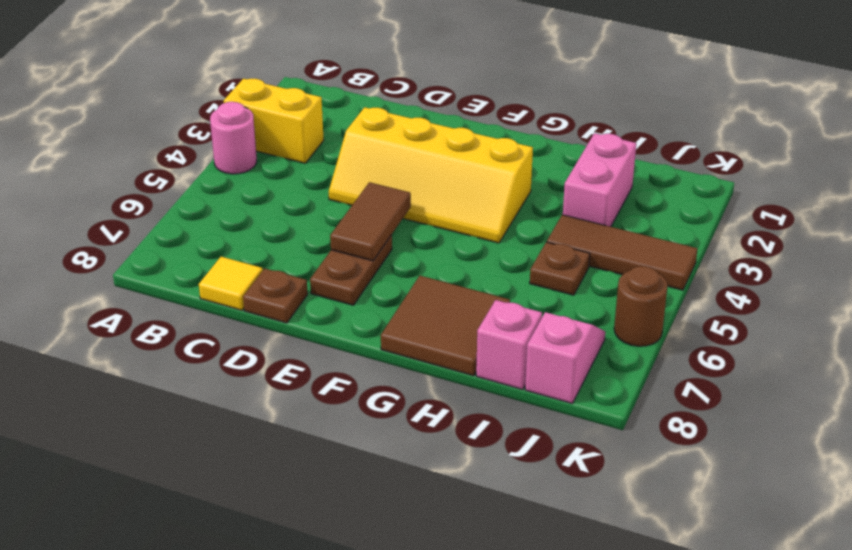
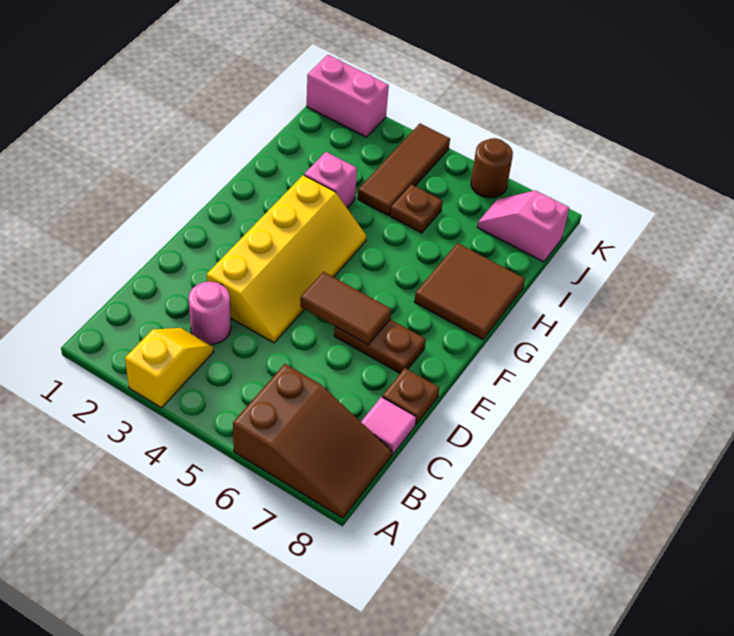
yellow 1x2 brick [224,79,324,163] -> yellow 1x2 slope [125,328,213,408]
pink 1x1 round brick [210,102,257,174] -> pink 1x1 round brick moved to [189,282,231,344]
none -> brown 2x3 slope [233,364,392,518]
yellow 1x1 tile [199,257,263,310] -> pink 1x1 tile [361,397,416,455]
pink 1x2 brick [563,133,636,227] -> pink 1x2 brick moved to [307,55,389,137]
pink 1x1 brick [476,300,542,389] -> pink 1x1 brick moved to [304,152,357,208]

